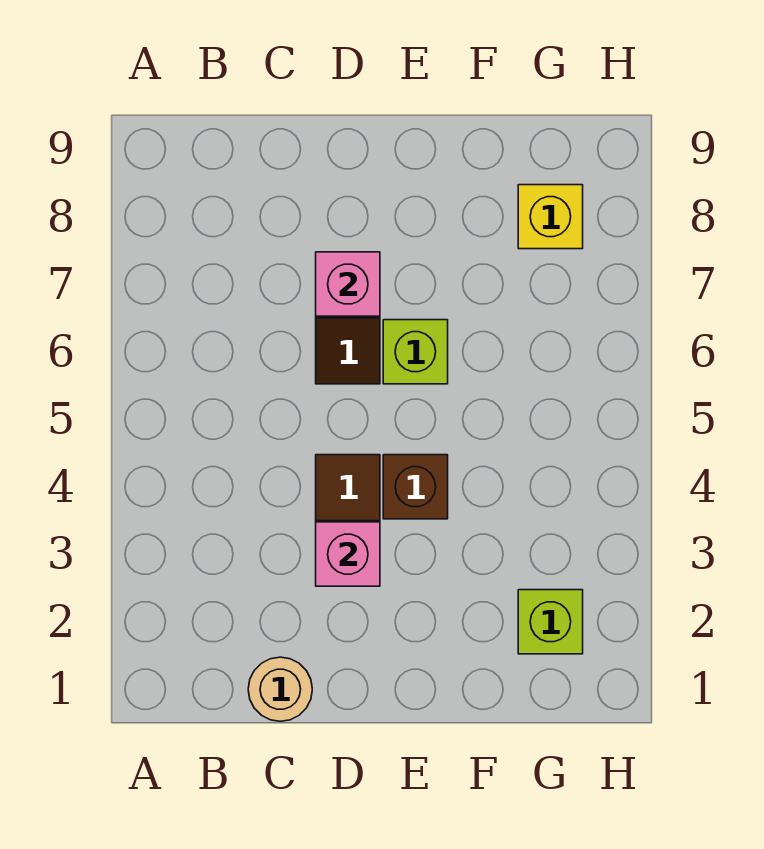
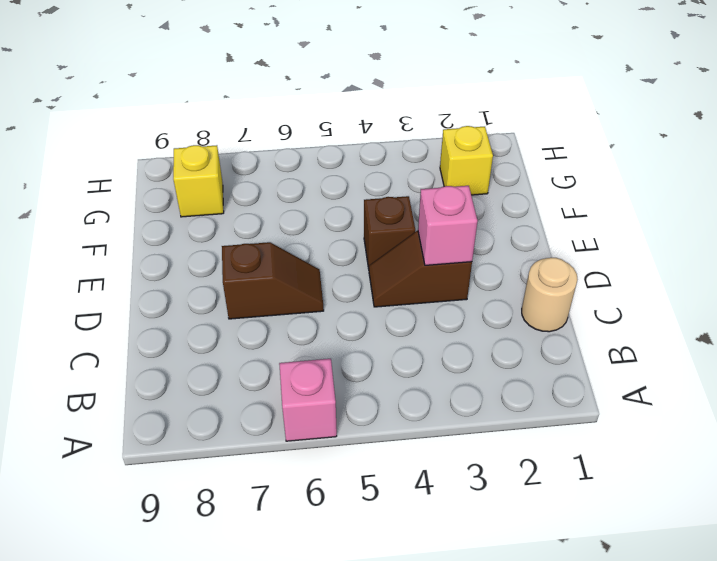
pink 1x1 brick [316,252,380,316] -> pink 1x1 brick moved to [279,359,337,441]
lime 1x1 brick [383,320,448,384] -> none
lime 1x1 brick [518,590,583,654] -> yellow 1x1 brick [440,126,493,195]

